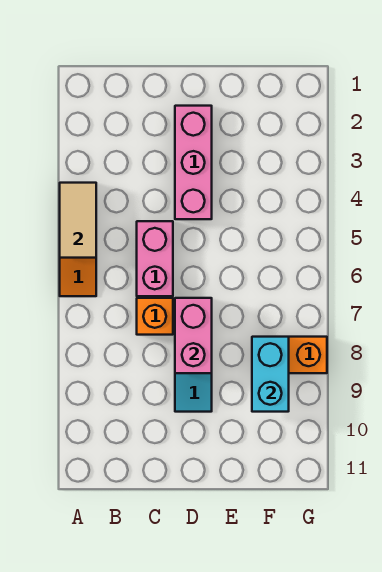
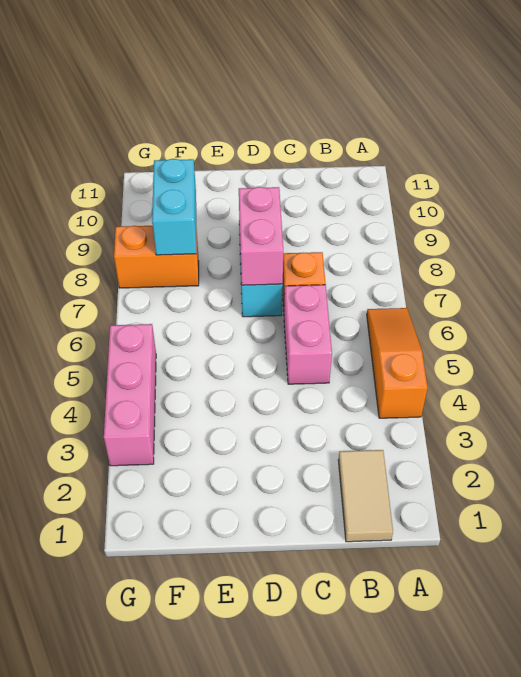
tan 1x2 tile [60,183,96,258] -> tan 1x2 tile moved to [338,450,393,542]
pink 1x3 brick [175,106,212,219] -> pink 1x3 brick moved to [104,324,156,466]

